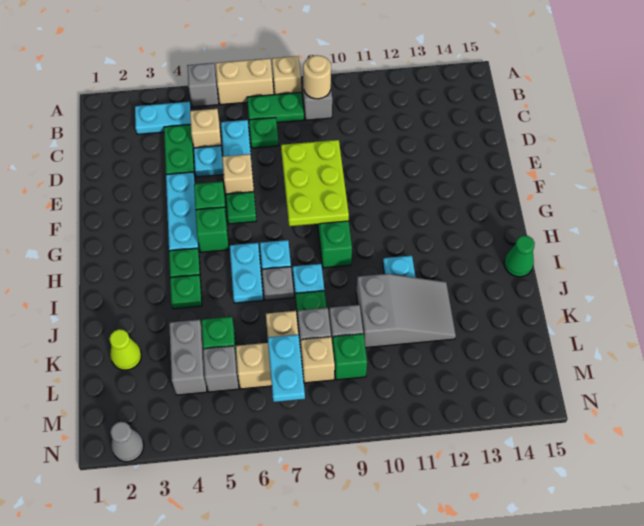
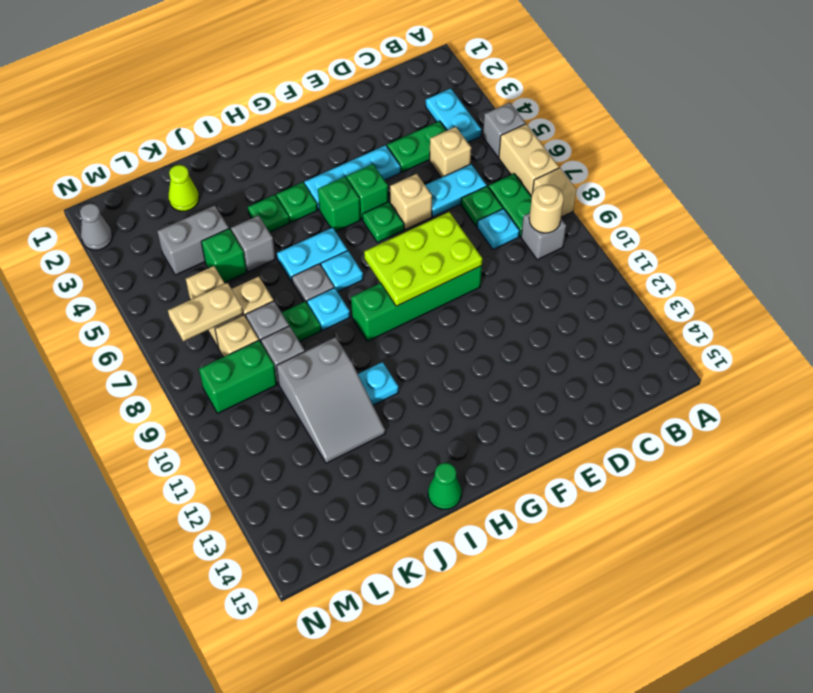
cyan 1x1 plate [194,146,224,177] -> cyan 1x1 plate moved to [477,209,520,249]
grey 1x1 brick [203,346,239,392] -> grey 1x1 brick moved to [231,216,275,272]
cyan 1x2 plate [268,335,305,402] -> tan 1x2 plate [168,283,243,341]
green 1x1 brick [332,334,367,380] -> green 1x2 brick [199,341,277,413]

